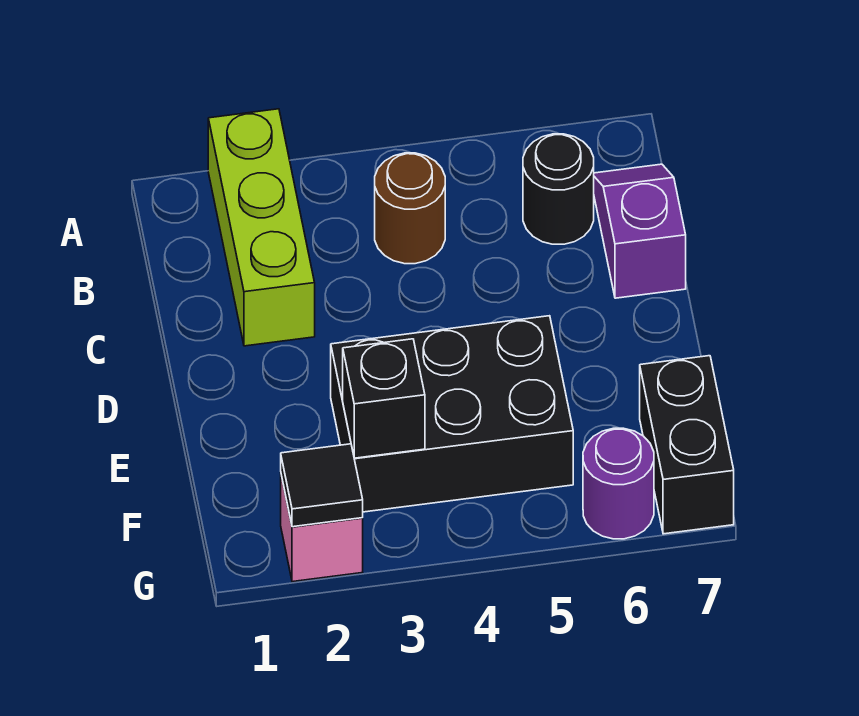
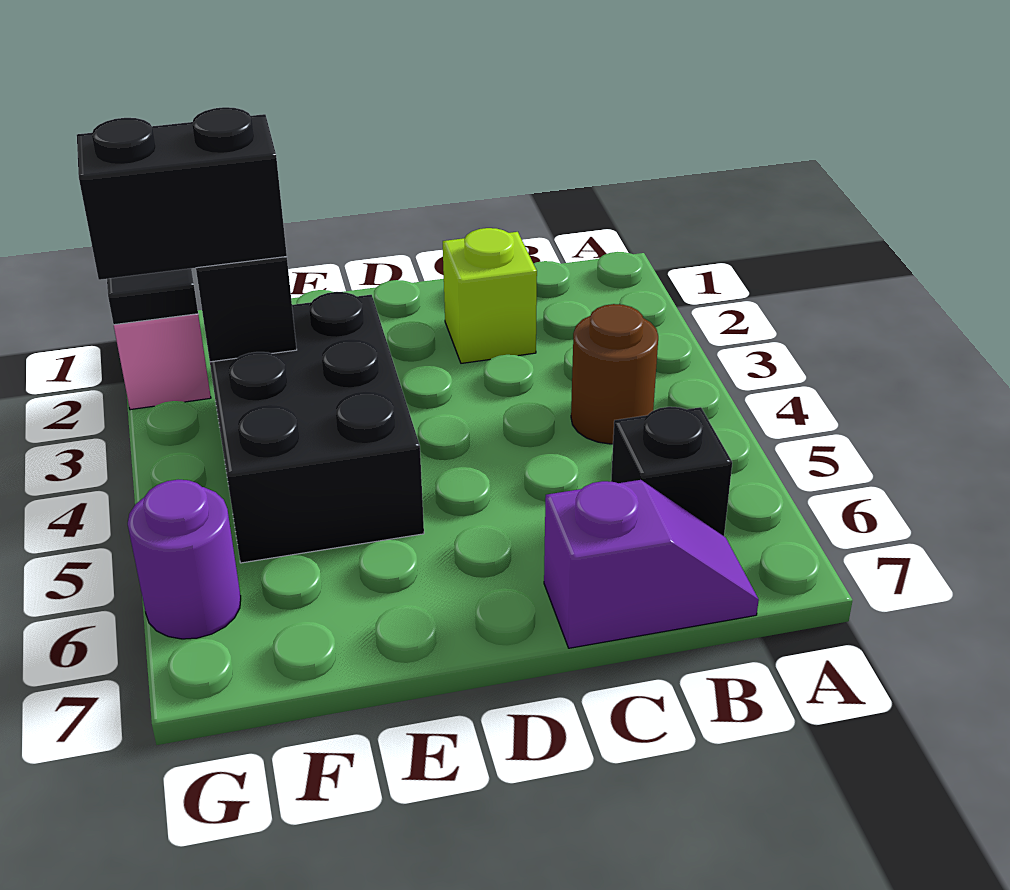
lime 1x3 brick [208,109,315,346] -> lime 1x1 brick [443,228,537,363]
black 1x1 round brick [523,134,594,244] -> black 1x1 brick [611,407,732,536]
black 1x2 brick [640,356,734,534] -> black 1x2 brick moved to [77,107,287,280]

